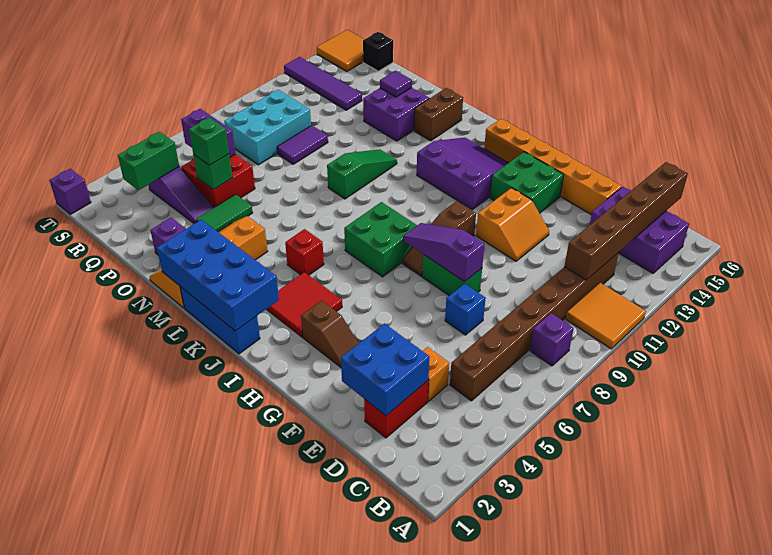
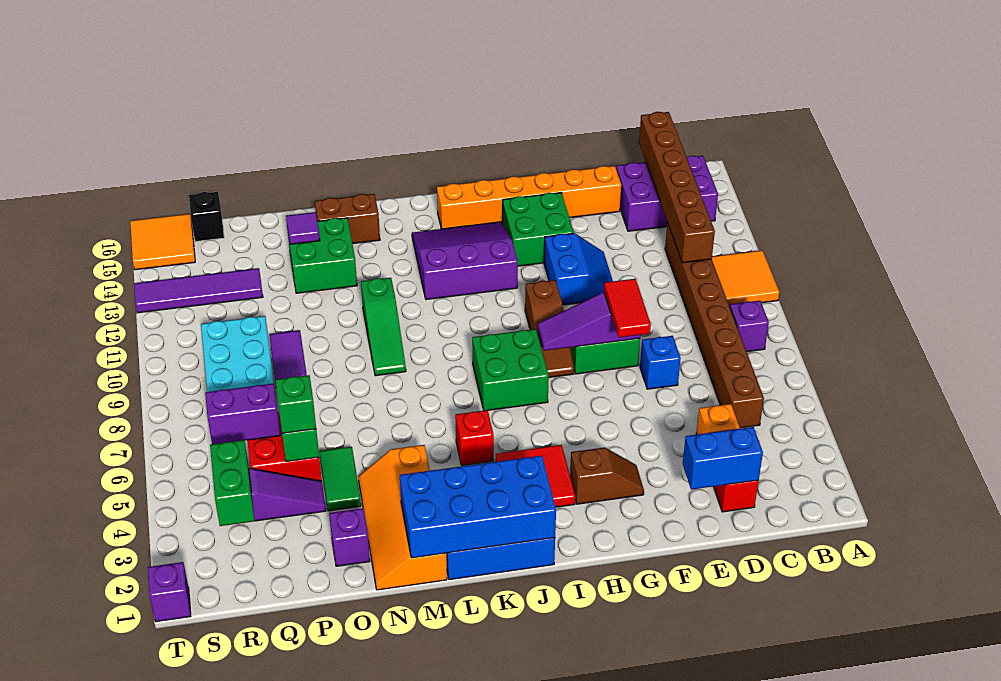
blue 2x2 brick [341,324,430,416] -> blue 1x2 brick [683,427,763,490]
none -> red 1x2 tile [604,279,651,338]
orange 2x2 slope [476,188,549,261] -> blue 2x2 slope [544,233,613,305]
green 1x3 slope [327,149,397,199] -> green 1x3 slope turned to [361,278,406,376]
brown 1x2 brick [414,88,463,141] -> brown 1x2 brick turned to [315,194,380,244]
purple 2x2 brick [363,88,429,141] -> green 2x2 brick [288,218,357,293]

